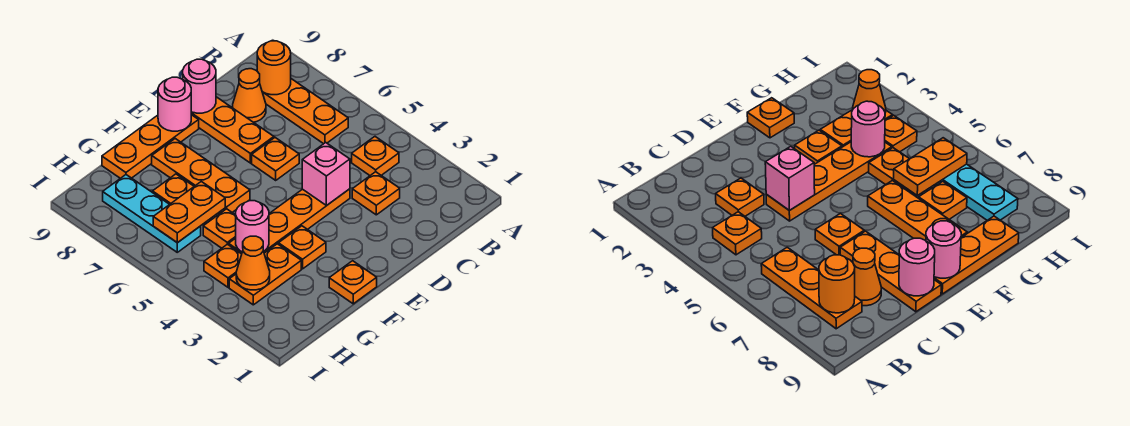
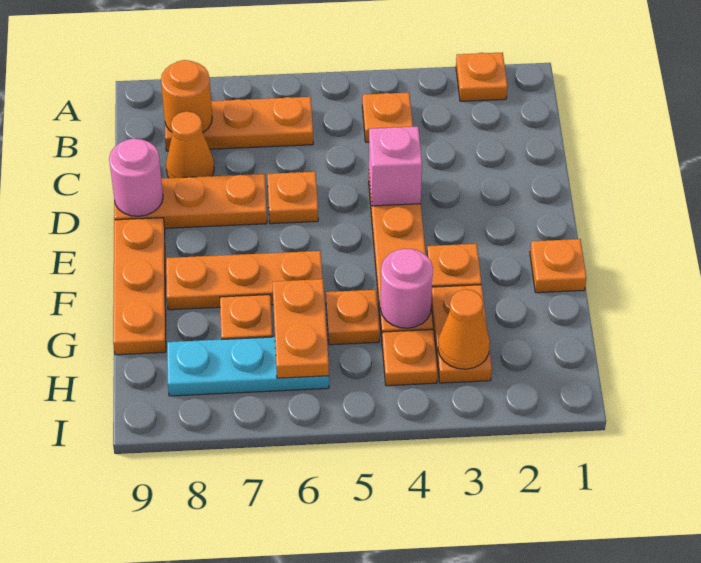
orange 1x1 plate [352,172,400,215] -> orange 1x1 plate moved to [456,53,507,101]
pink 1x1 round brick [158,77,191,131] -> none

